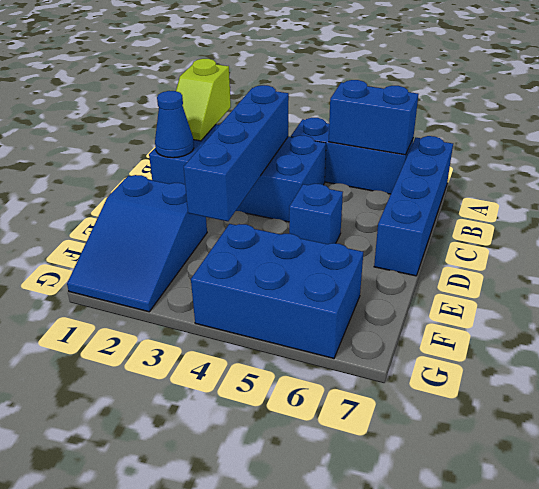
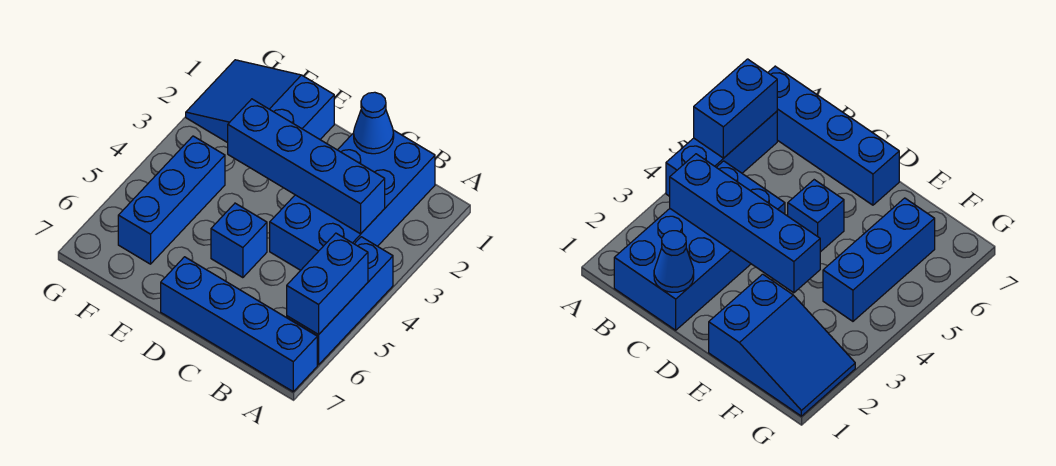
lime 1x2 slope [176,59,231,141] -> none
blue 2x3 brick [191,224,363,358] -> blue 1x3 brick [118,136,225,264]

